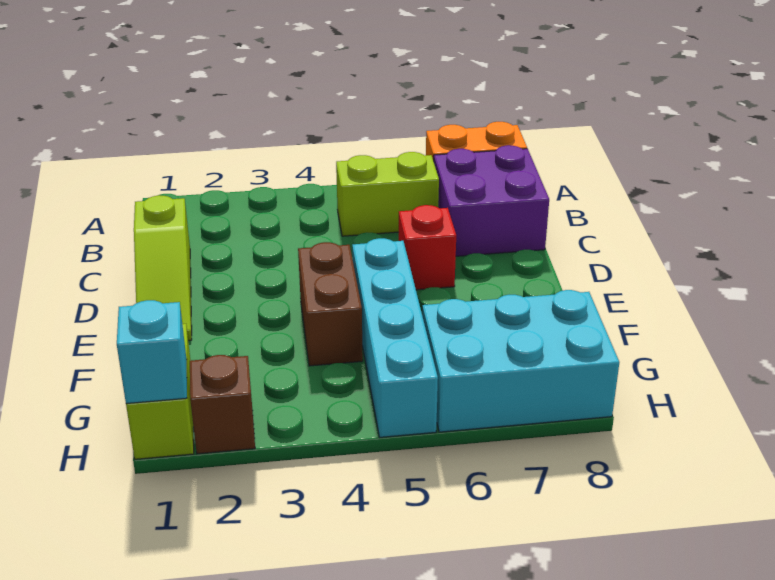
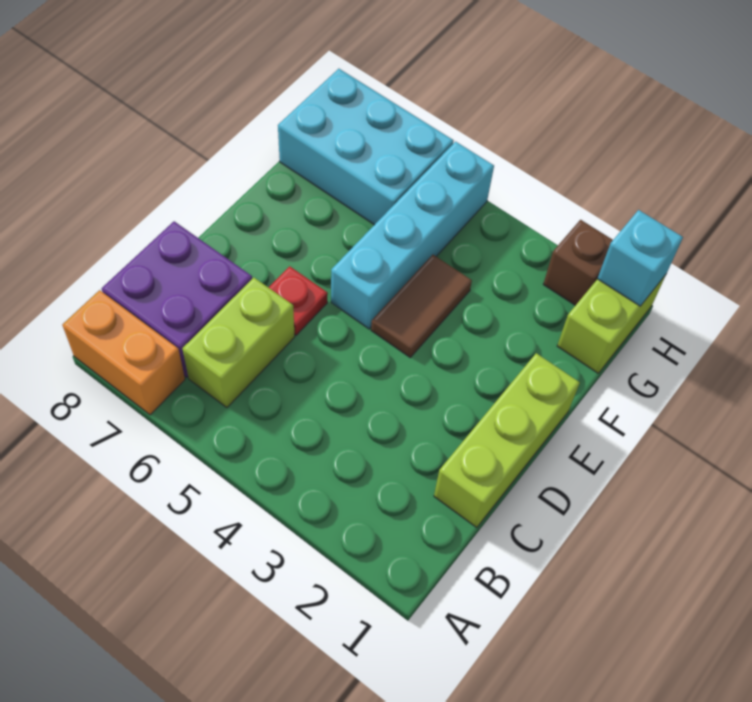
lime 1x2 brick [336,152,439,236] -> lime 1x2 brick turned to [182,278,295,408]
lime 1x3 slope [134,195,192,341] -> lime 1x3 brick [434,353,580,528]
red 1x1 brick [399,205,456,290] -> red 1x1 plate [268,266,328,335]
brown 1x2 brick [298,242,363,366] -> brown 1x2 tile [371,255,472,357]

